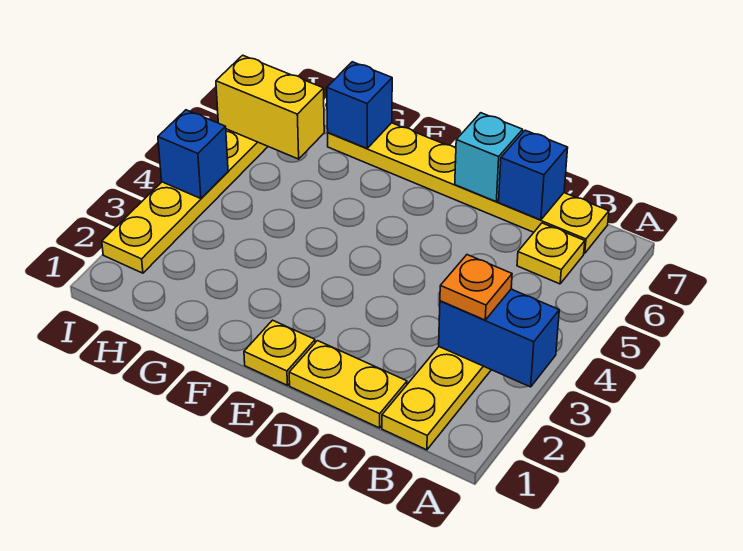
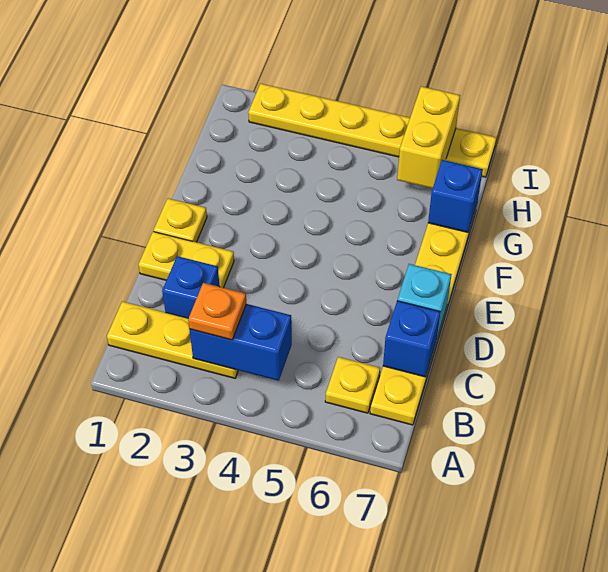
blue 1x2 brick [439,289,559,387] -> blue 1x2 brick turned to [190,304,292,381]
yellow 1x2 plate [289,341,407,428] -> yellow 1x2 plate turned to [138,232,234,288]
blue 1x1 brick [158,110,228,199] -> blue 1x1 brick moved to [162,256,220,318]

